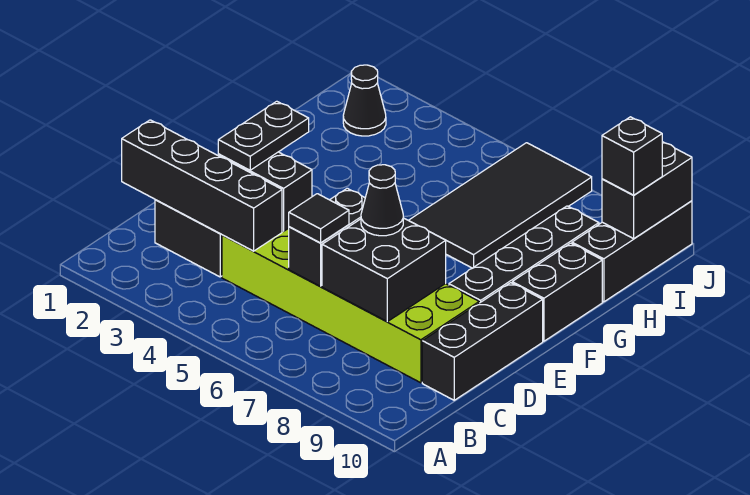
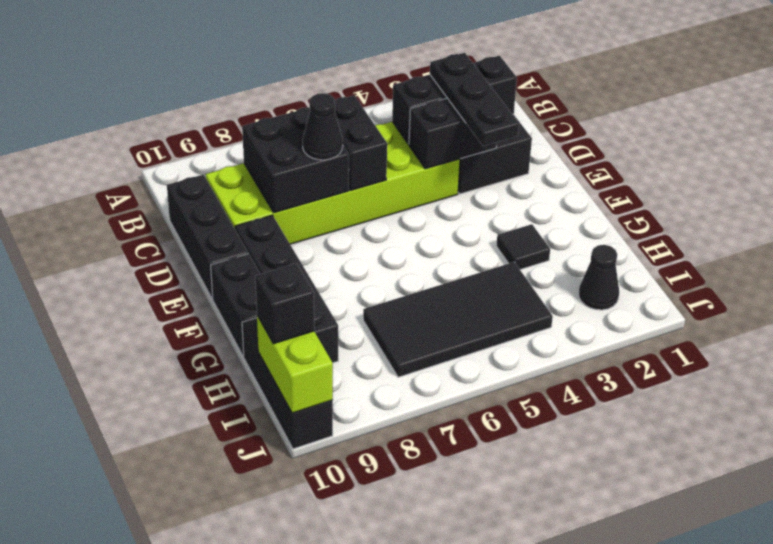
black 1x4 brick [122,120,282,251] -> black 1x3 brick [392,56,517,144]
black 1x1 tile [289,194,349,243] -> black 1x1 tile moved to [496,224,550,269]
black 1x2 plate [218,101,309,170] -> black 1x3 plate [430,53,519,146]
black 2x4 tile [409,143,592,268] -> black 2x4 tile turned to [363,262,553,377]
black 1x2 brick [602,142,692,239] -> lime 1x2 brick [257,316,333,413]

